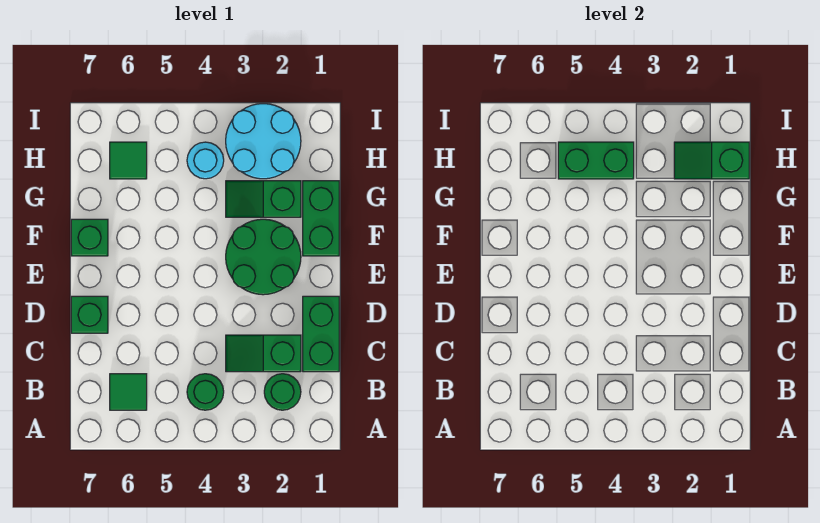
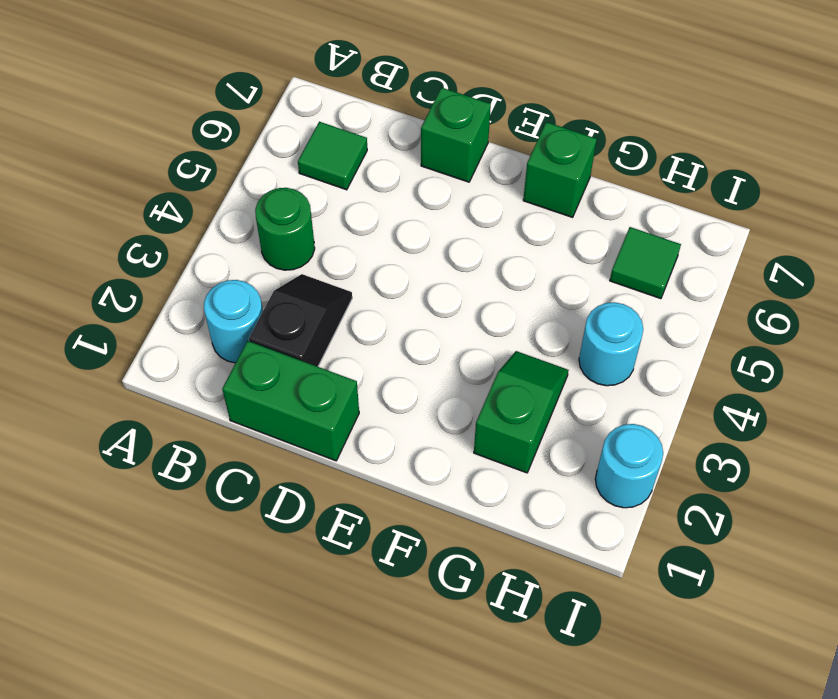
green 1x1 round brick [264,374,301,410] -> cyan 1x1 round brick [204,280,263,363]
green 1x2 slope [226,335,301,372] -> black 1x2 slope [249,274,352,367]
green 2x2 round brick [226,219,301,295] -> none
green 1x2 brick [303,181,339,256] -> none
green 1x2 slope [674,142,749,179] -> none
cyan 2x2 round brick [226,104,301,179] -> cyan 1x1 round brick [595,424,663,508]
green 1x2 brick [558,142,634,179] -> none

